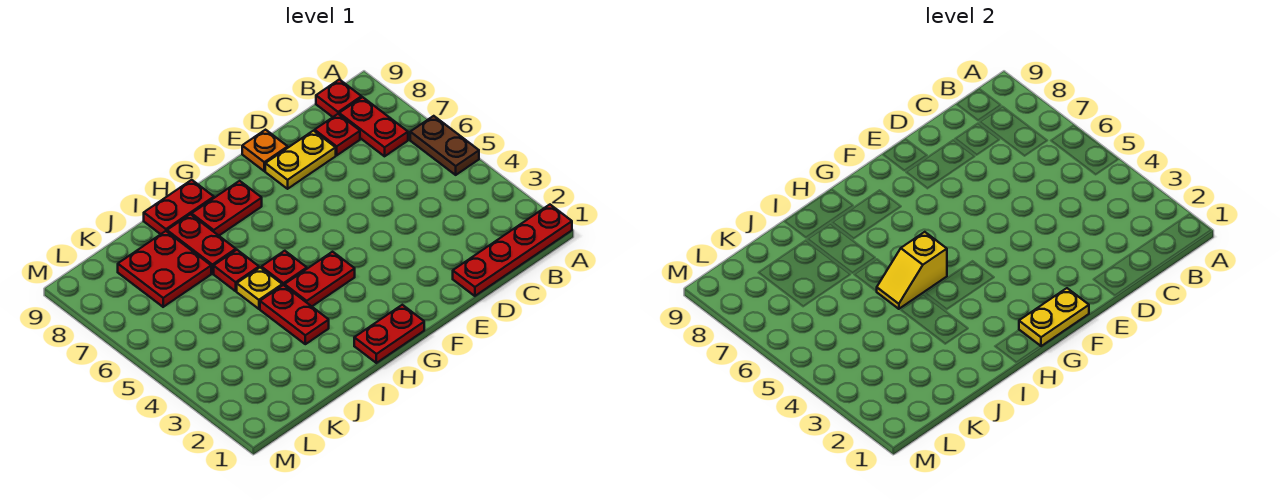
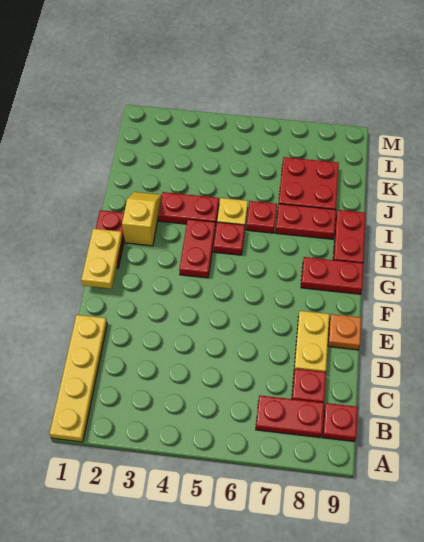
red 1x4 plate [453,205,572,296] -> yellow 1x4 plate [50,315,107,442]
brown 1x2 plate [410,116,479,175] -> none
red 1x2 plate [192,181,262,236] -> red 1x2 plate turned to [301,257,363,294]
yellow 1x2 slope [877,232,947,309] -> yellow 1x2 slope moved to [122,192,162,246]

